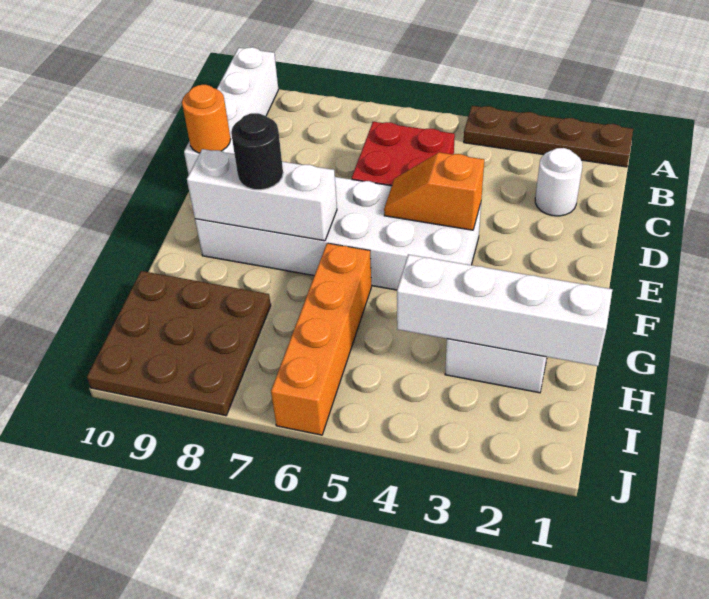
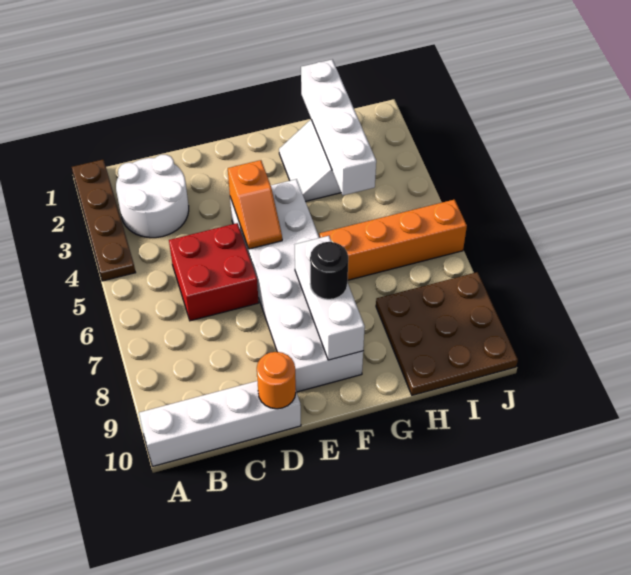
white 1x1 round brick [535,148,582,216] -> white 2x2 round brick [116,155,189,238]

